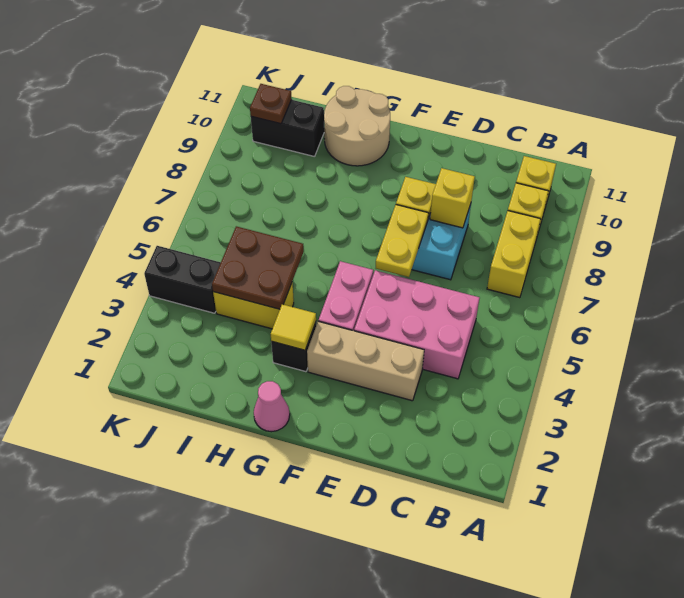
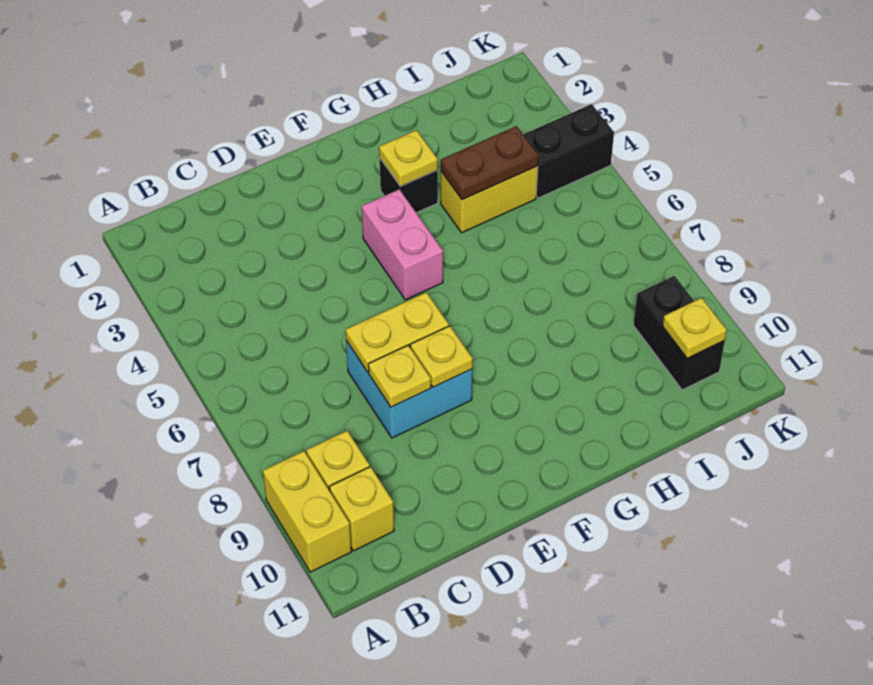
yellow 1x2 brick [487,211,541,298] -> yellow 1x2 brick moved to [263,451,351,572]
pink 2x3 brick [354,270,479,379] -> none
tan 1x3 brick [307,321,424,401] -> none
yellow 1x1 brick [430,168,475,228] -> yellow 1x1 plate [368,345,431,407]
yellow 1x2 plate [376,205,428,277] -> yellow 1x2 plate turned to [346,292,449,372]
pink 1x1 cone [254,381,290,432] -> none
yellow 1x1 tile [271,304,316,350] -> yellow 1x1 plate [379,130,438,186]
tan 2x2 round brick [324,86,390,166] -> none
brown 2x2 plate [212,226,304,309] -> brown 1x2 plate [441,126,539,200]
black 1x2 brick [251,100,324,157] -> black 1x2 brick turned to [633,276,725,390]
brown 1x1 plate [250,84,292,124] -> yellow 1x1 plate [663,298,727,358]

